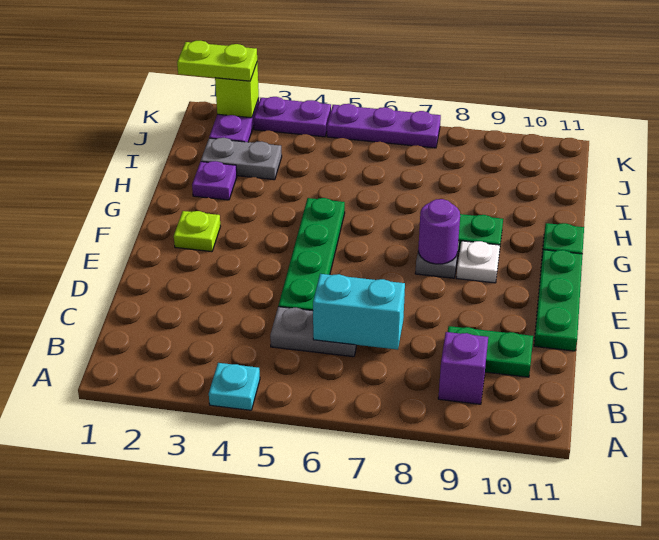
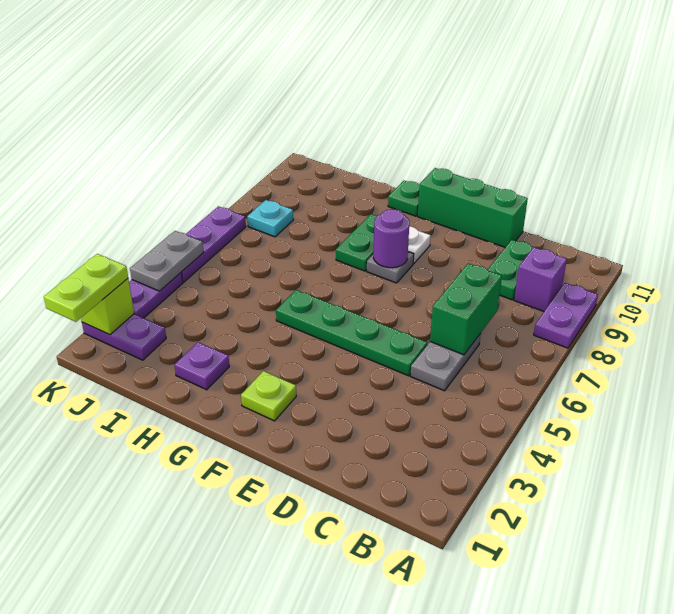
cyan 1x1 plate [209,363,260,410] -> cyan 1x1 plate moved to [247,200,293,237]
none -> purple 1x2 plate [534,283,598,348]
cyan 1x2 brick [313,274,405,350] -> green 1x2 brick [430,263,502,355]
green 1x3 plate [534,250,583,351] -> green 1x3 brick [418,168,528,247]
grey 1x2 plate [201,138,282,180] -> grey 1x2 plate moved to [130,231,204,291]

